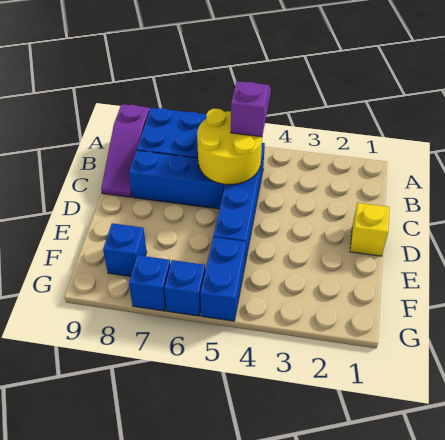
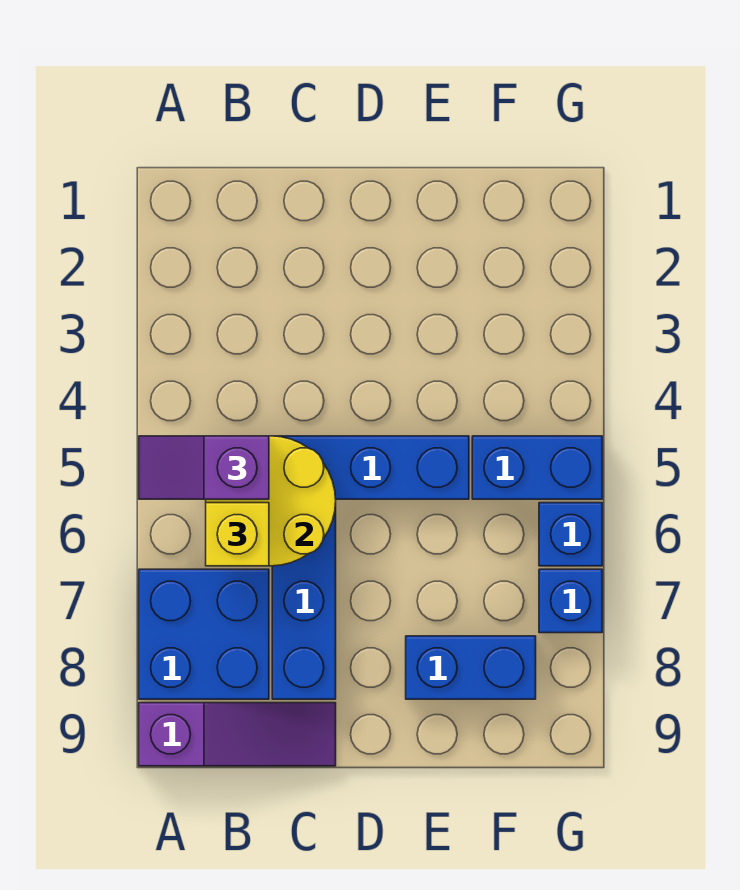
yellow 1x1 brick [350,203,390,256] -> yellow 1x1 brick moved to [206,503,269,566]
blue 1x1 brick [103,223,147,276] -> blue 1x2 brick [406,636,536,699]

